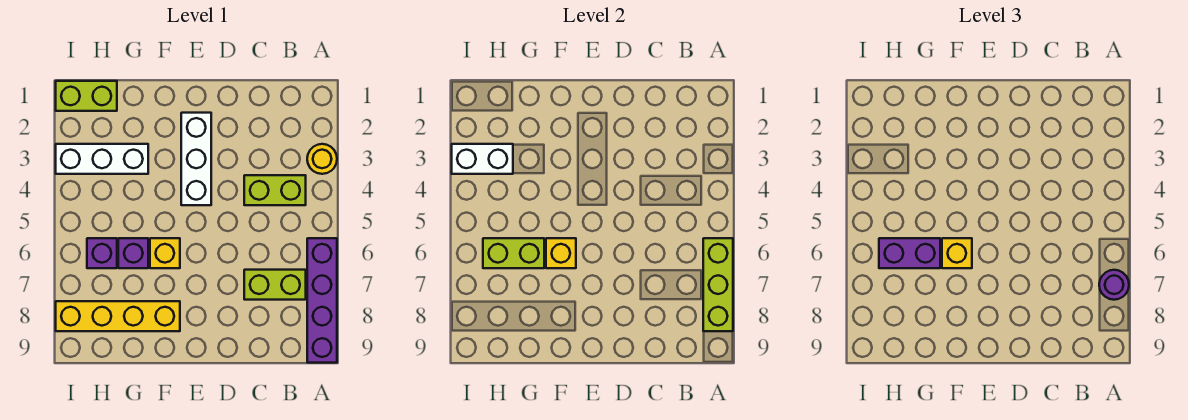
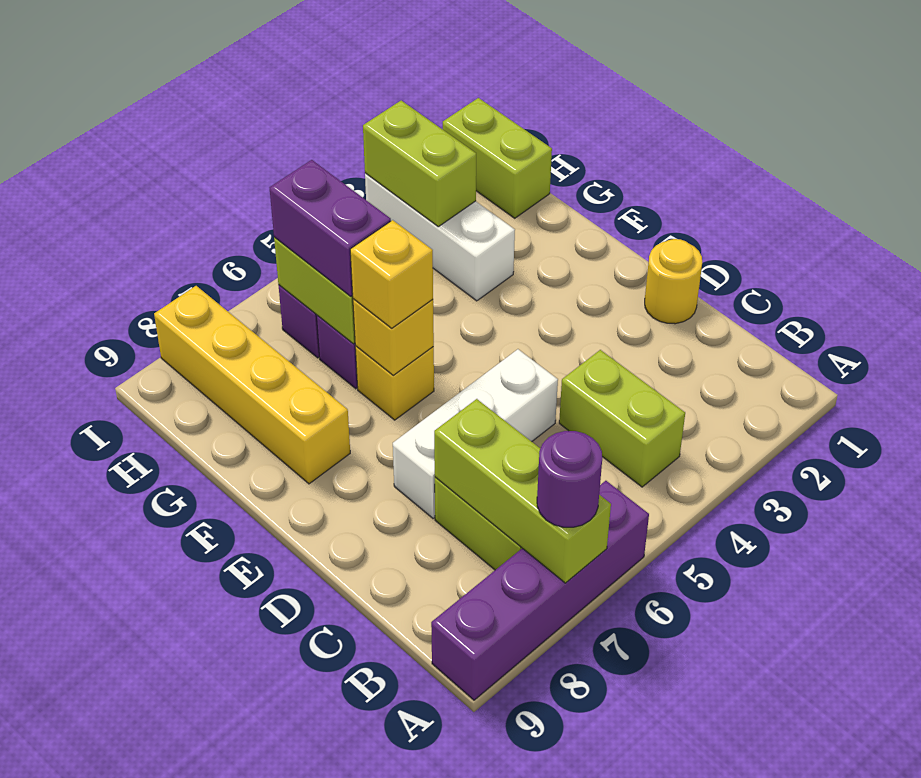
yellow 1x1 round brick [307,144,337,174] -> yellow 1x1 round brick moved to [645,239,702,324]
lime 1x3 brick [703,238,733,331] -> lime 1x3 brick turned to [434,399,611,583]
white 1x3 brick [181,113,211,205] -> white 1x3 brick moved to [393,349,558,519]
white 1x2 brick [452,144,513,174] -> lime 1x2 brick [363,100,476,227]

